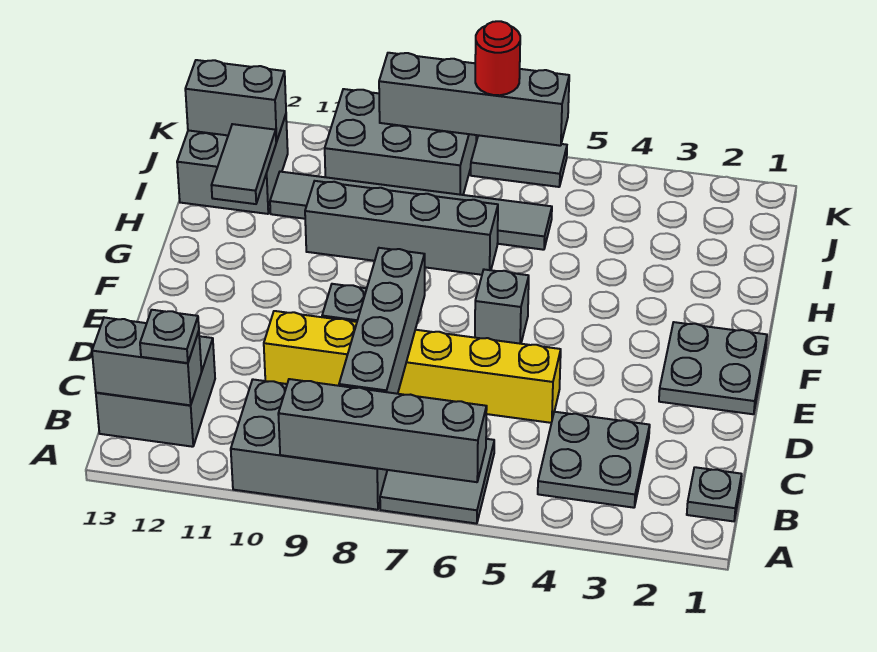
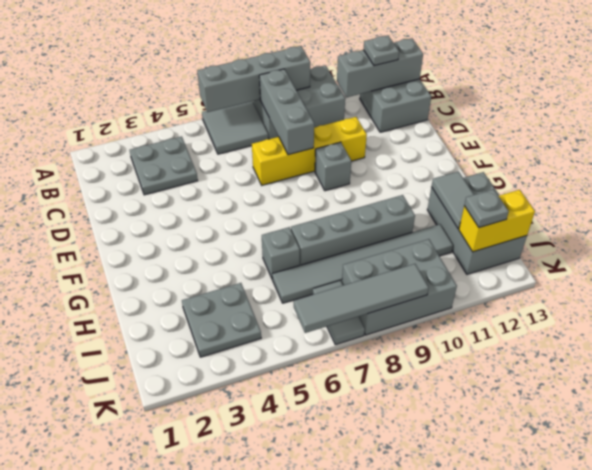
grey 1x1 plate [687,467,742,521] -> grey 1x1 plate moved to [464,189,509,228]
grey 1x4 brick [339,248,425,394] -> grey 1x3 brick [259,69,314,155]
grey 1x2 brick [92,318,202,405] -> grey 1x3 brick [337,38,423,97]
yellow 1x6 brick [264,311,561,423] -> yellow 1x4 brick [252,117,367,185]
grey 2x2 plate [659,322,767,414] -> grey 2x2 plate moved to [182,283,261,357]
grey 1x1 brick [475,270,529,344] -> grey 1x1 brick moved to [262,227,300,279]
grey 2x2 brick [177,115,288,214] -> grey 2x3 brick [427,172,527,274]
grey 1x2 brick [185,60,286,142] -> yellow 1x2 brick [459,190,535,252]
grey 1x2 tile [471,135,567,187] -> grey 1x2 tile turned to [313,280,365,345]
grey 1x4 brick [379,53,569,146] -> grey 1x4 tile [294,264,429,333]
red 1x1 round brick [475,21,520,95] -> none

